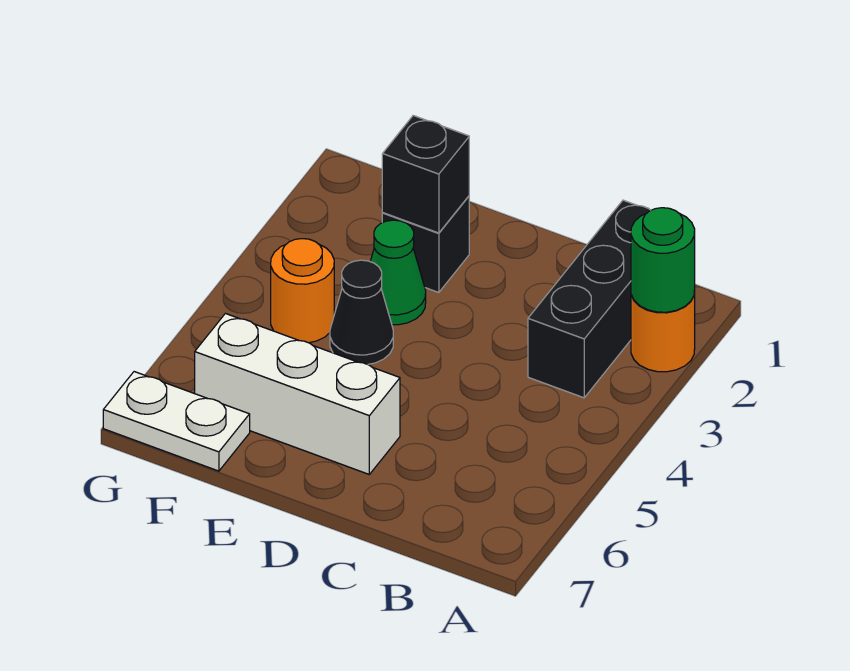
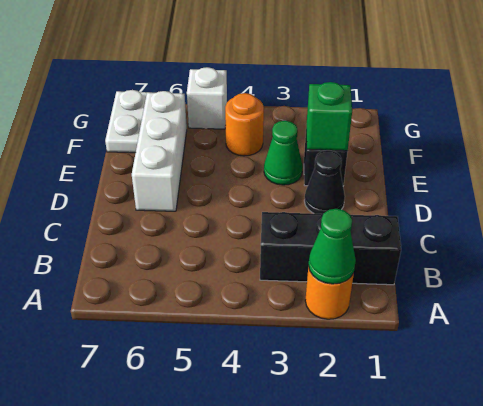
green 1x1 round brick [631,208,695,312] -> green 1x1 cone [308,209,356,284]
black 1x1 brick [382,116,469,233] -> green 1x1 brick [307,82,352,151]
black 1x1 cone [330,260,393,364] -> black 1x1 cone moved to [304,150,345,214]
none -> white 1x1 brick [187,67,227,129]

